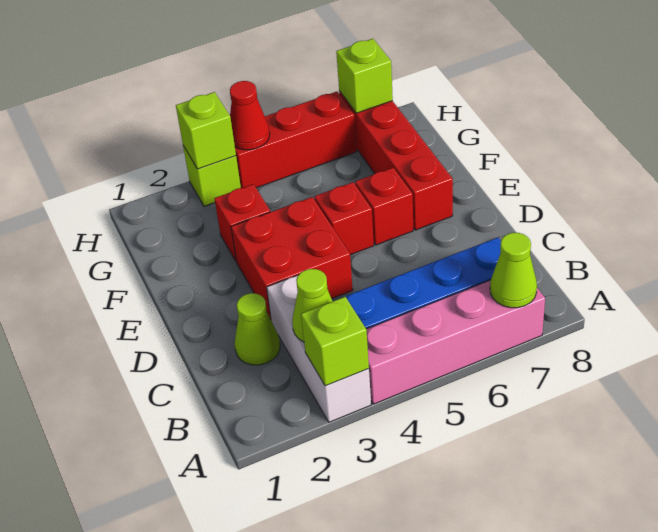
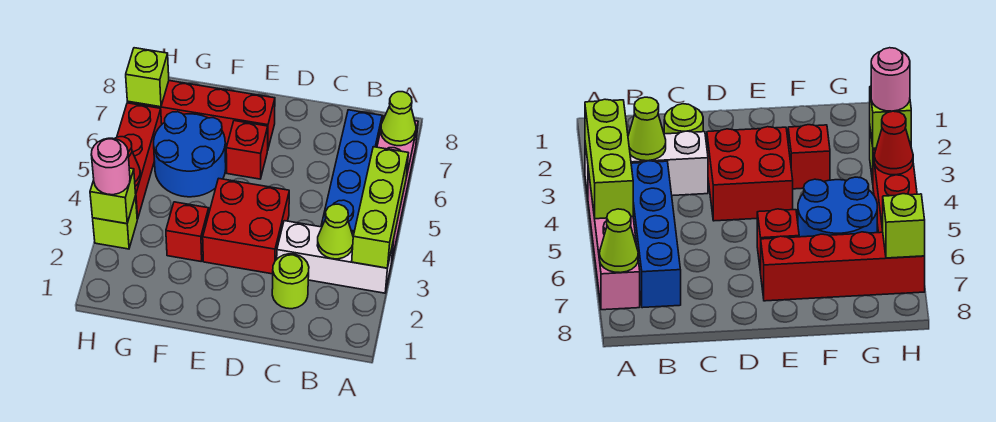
lime 1x1 brick [301,297,369,386] -> lime 1x3 brick [352,147,408,268]
lime 1x1 cone [235,293,280,365] -> lime 1x1 round brick [272,254,309,309]
red 1x1 brick [314,182,374,255] -> none
none -> blue 2x2 round brick [154,112,226,197]
none -> pink 1x1 round brick [91,138,130,195]

